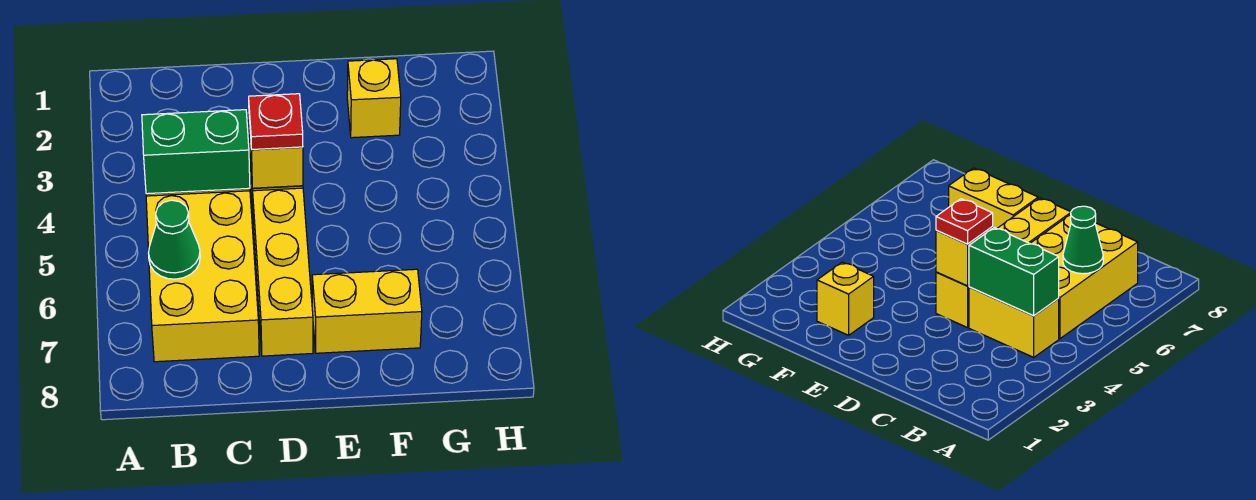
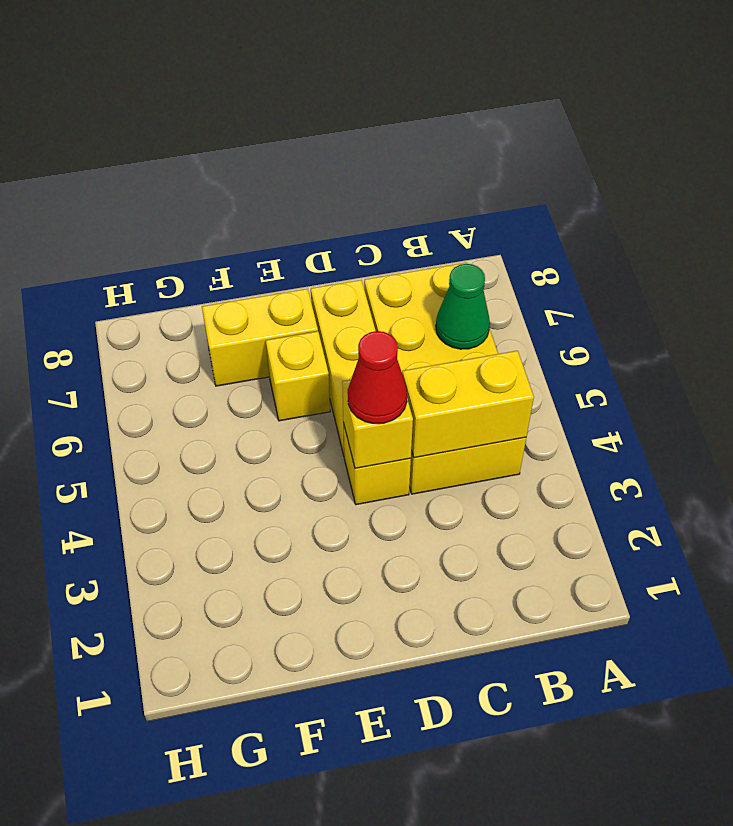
green 1x2 brick [142,110,250,194] -> yellow 1x2 brick [402,351,534,458]
red 1x1 plate [249,94,303,149] -> red 1x1 cone [348,331,407,424]
yellow 1x1 brick [347,59,401,138] -> yellow 1x1 brick moved to [266,331,330,421]

